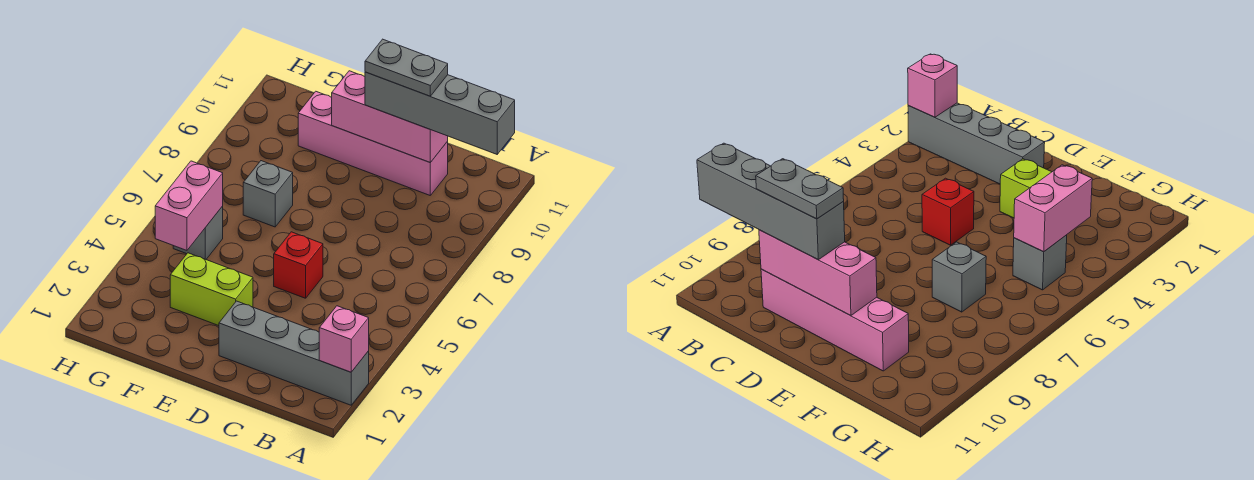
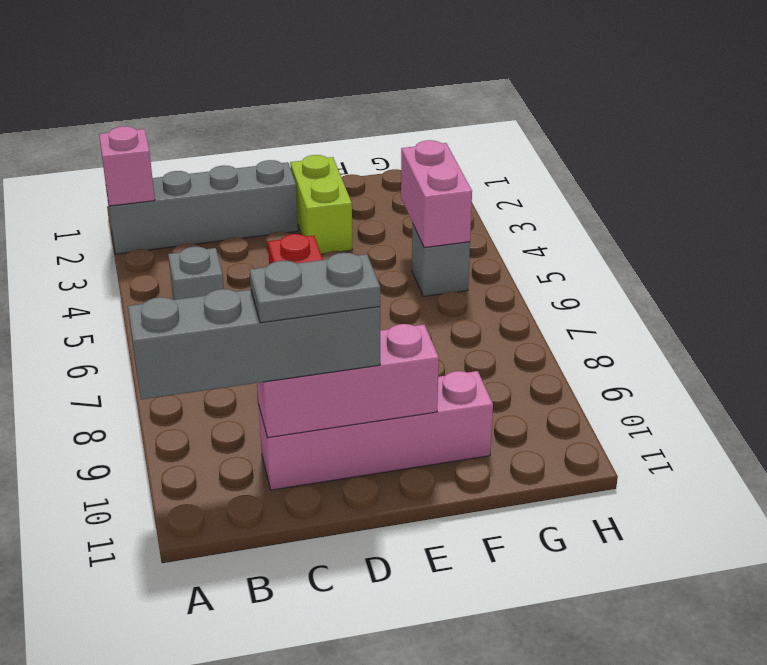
lime 1x2 brick [170,253,253,326] -> lime 1x2 brick turned to [290,155,352,254]
grey 1x1 brick [243,161,293,227] -> grey 1x1 brick moved to [168,247,224,300]

